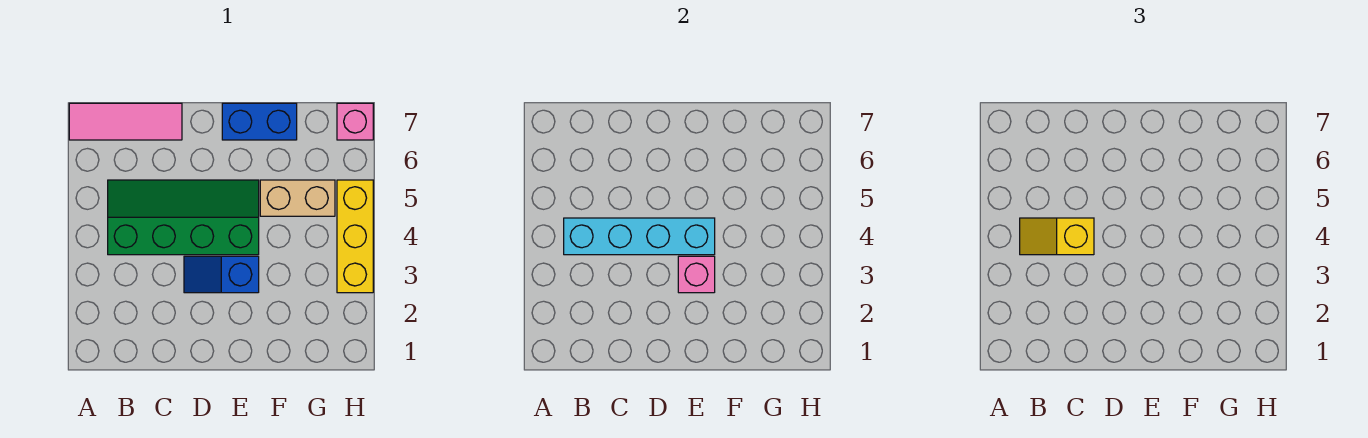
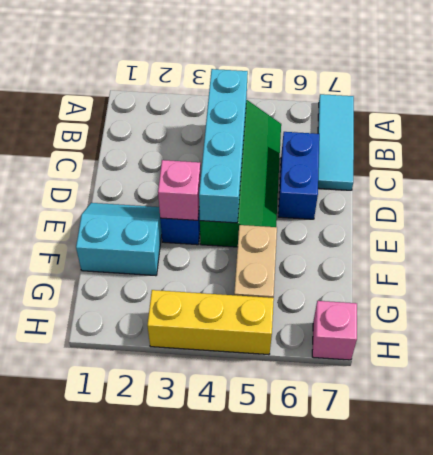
pink 1x3 tile [69,103,182,140] -> cyan 1x3 tile [318,94,354,190]
yellow 1x2 slope [1020,218,1094,255] -> none
none -> cyan 2x2 slope [76,203,162,276]
blue 1x2 brick [222,103,297,140] -> blue 1x2 brick moved to [278,132,319,219]

